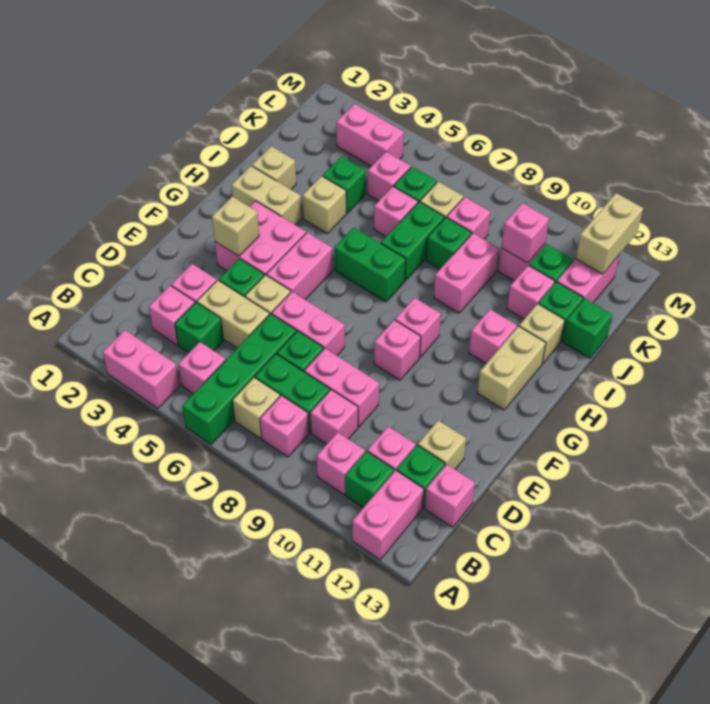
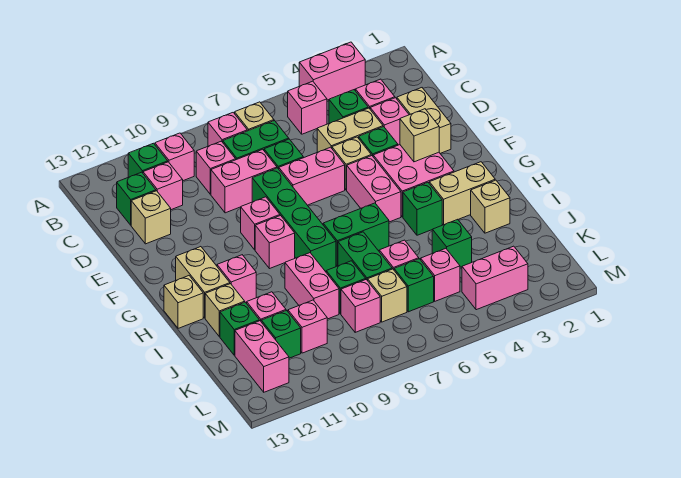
green 1x4 brick [182,314,296,444] -> green 1x4 brick moved to [252,168,336,271]
pink 1x2 brick [352,470,424,560] -> none
pink 1x1 brick [425,464,475,527] -> none
tan 1x1 brick [303,176,346,233] -> tan 1x1 brick moved to [164,276,203,328]
green 1x1 brick [563,299,612,358] -> green 1x1 brick moved to [403,183,442,235]
pink 1x1 brick [501,203,549,263] -> none
tan 1x2 brick [576,193,643,274] -> tan 1x2 brick moved to [397,88,451,153]

